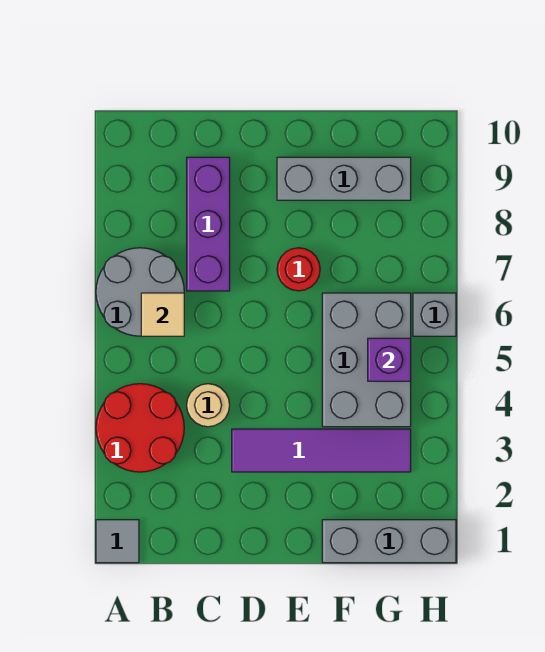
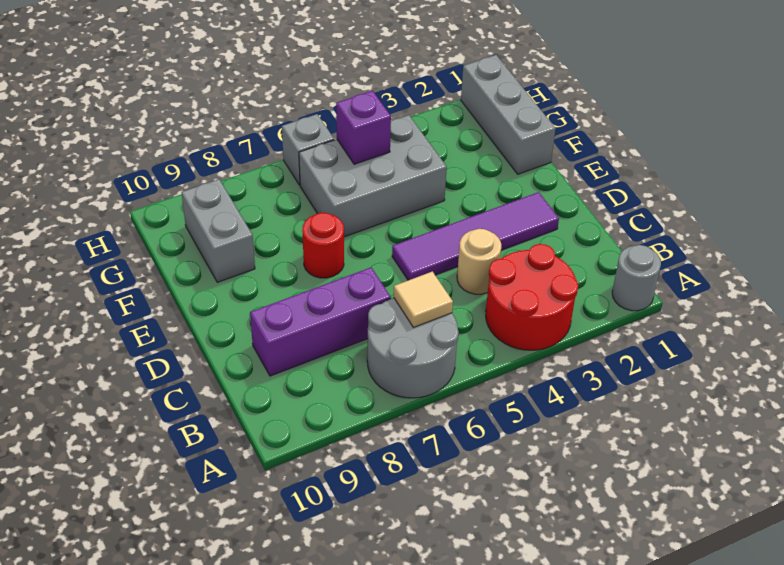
grey 1x1 tile [96,520,139,563] -> grey 1x1 round brick [612,245,661,311]
purple 1x4 tile [232,429,411,472] -> purple 1x4 tile turned to [392,192,559,280]
grey 1x3 brick [277,157,411,200] -> grey 1x2 brick [182,179,255,282]

